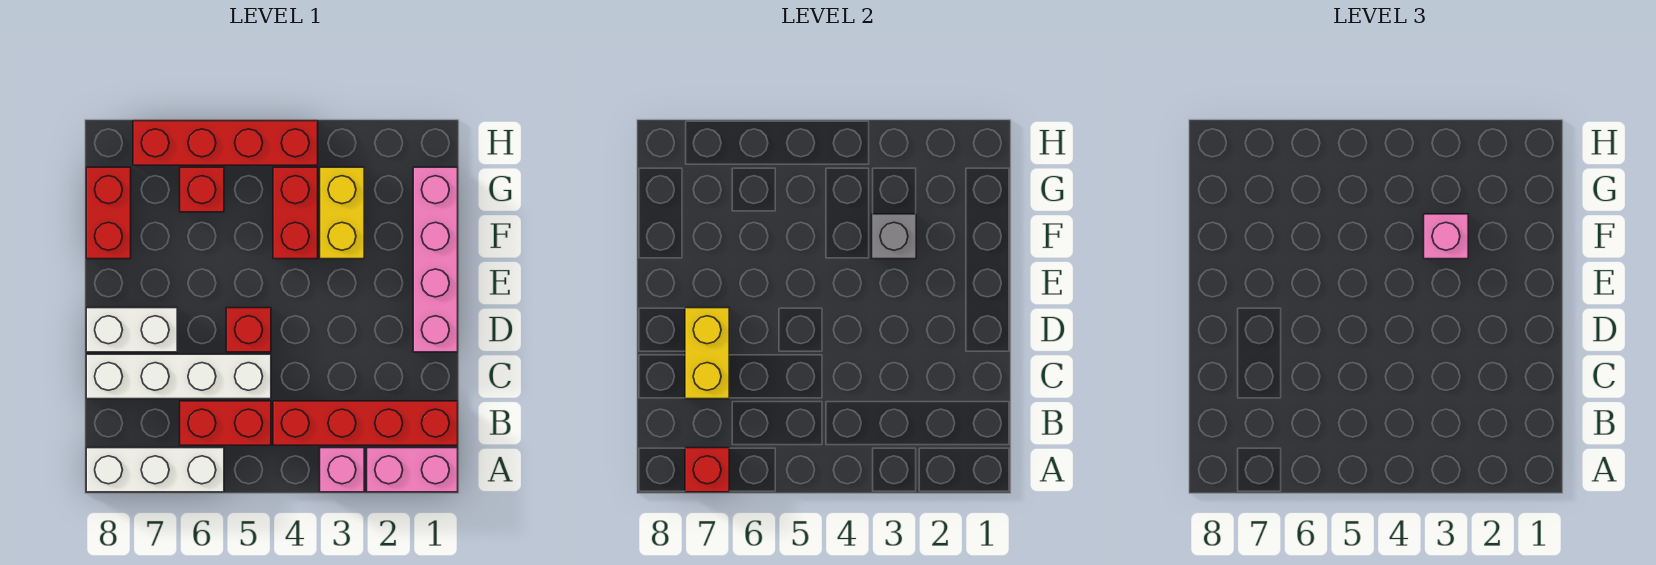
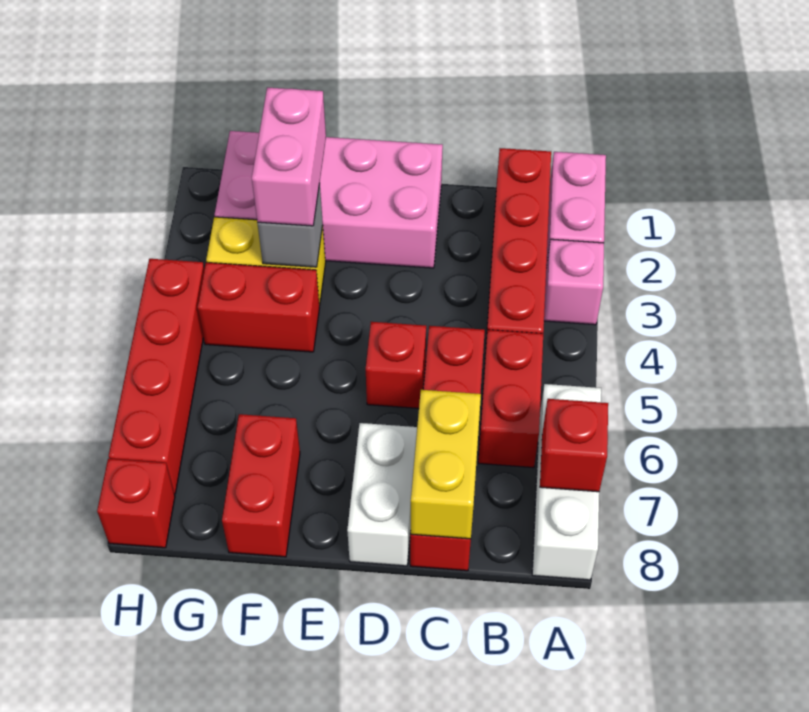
white 1x4 brick [86,354,271,399] -> red 1x4 brick [410,326,485,571]
yellow 1x2 brick [685,308,729,399] -> yellow 1x2 brick turned to [411,390,481,539]
pink 1x4 brick [413,167,458,352] -> pink 2x4 brick [215,131,443,268]
pink 1x1 brick [1424,214,1468,259] -> pink 1x2 brick [252,87,326,226]
red 1x2 brick [86,167,131,259] -> red 1x2 brick turned to [222,414,300,557]
red 1x1 brick [180,167,224,212] -> red 1x1 brick moved to [97,459,175,548]

